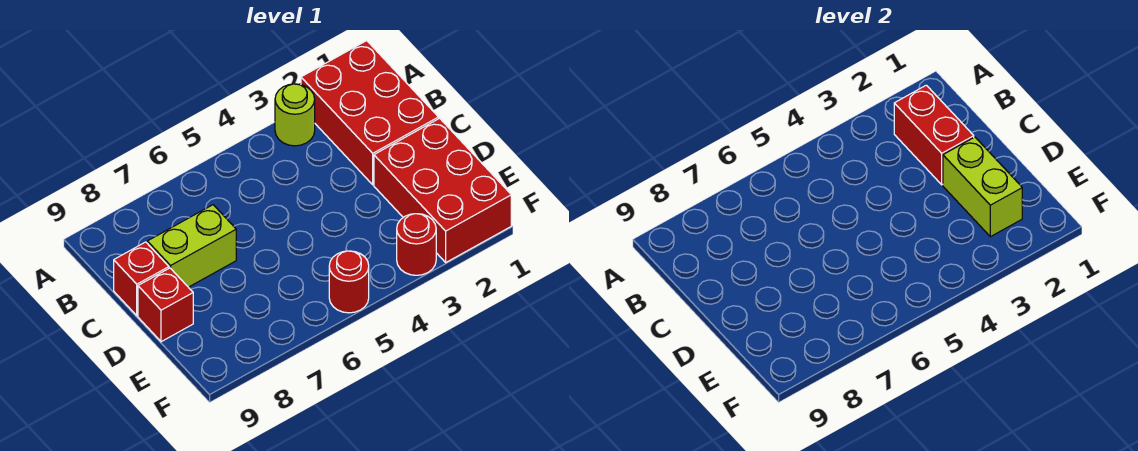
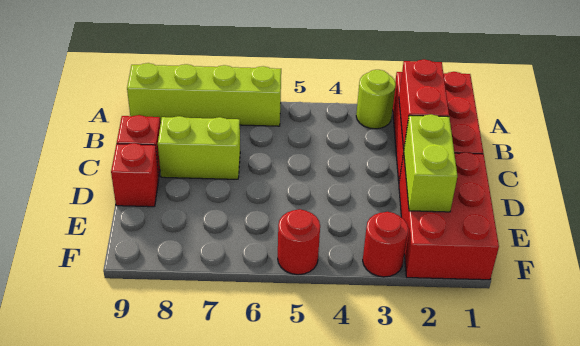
none -> lime 1x4 brick [127,63,281,126]

